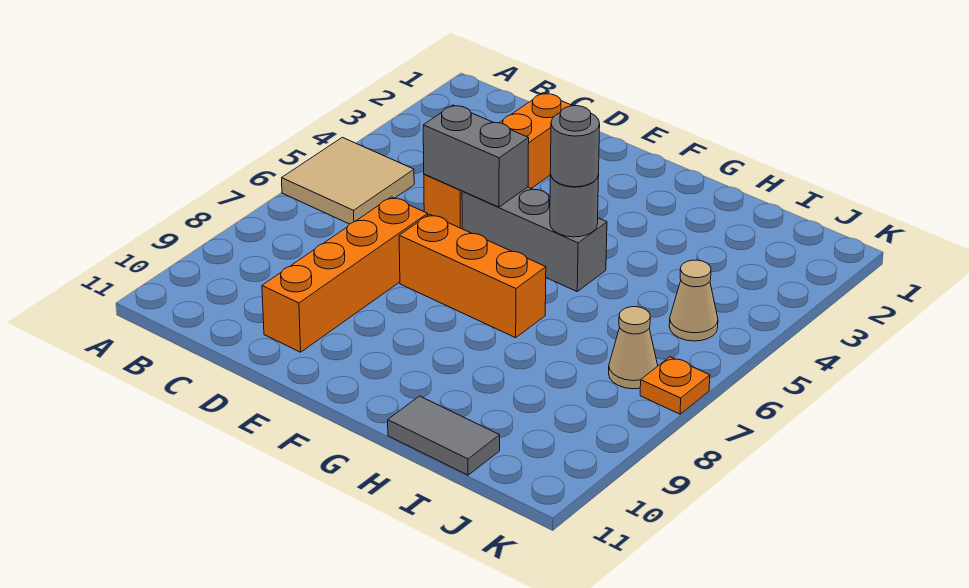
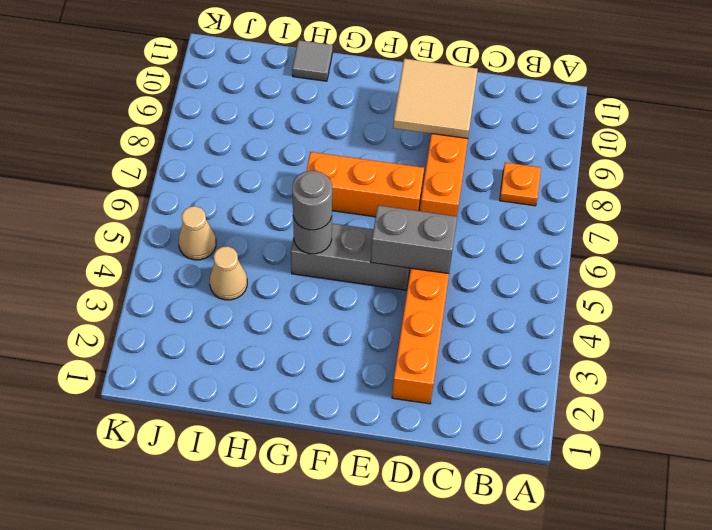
tan 2x2 tile [282,137,414,224] -> tan 2x2 tile moved to [393,59,478,139]
grey 1x2 tile [388,396,500,475] -> grey 1x1 tile [292,40,333,81]
tan 1x1 cone [609,307,658,389] -> tan 1x1 cone moved to [209,246,247,300]
orange 1x1 plate [640,357,710,414] -> orange 1x1 plate moved to [500,162,541,206]

